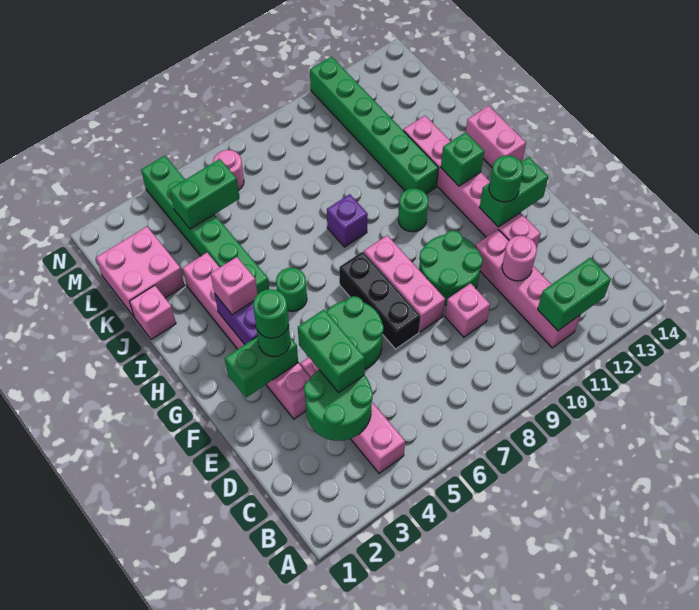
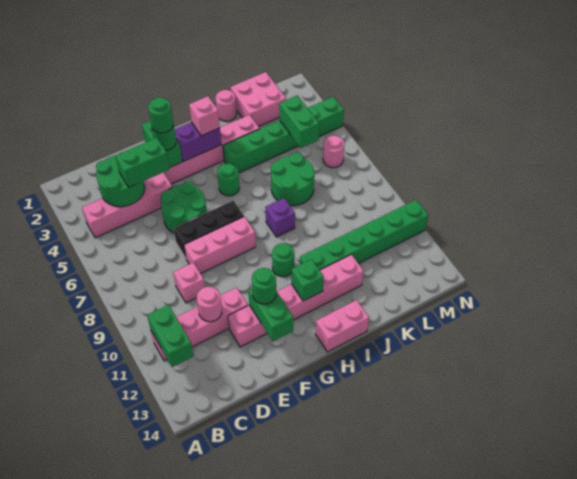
green 2x2 round brick [419,231,483,305] -> green 2x2 round brick moved to [271,153,315,206]
pink 1x1 brick [130,285,176,340] -> pink 1x1 round brick [216,90,237,121]

